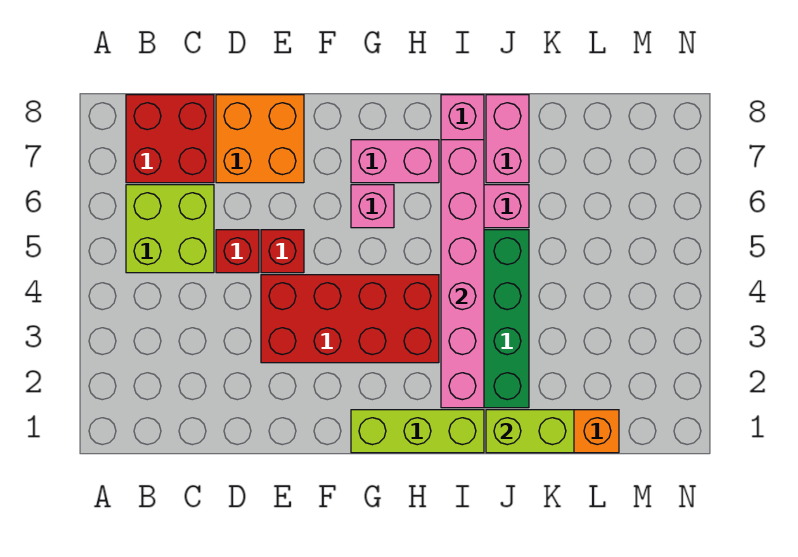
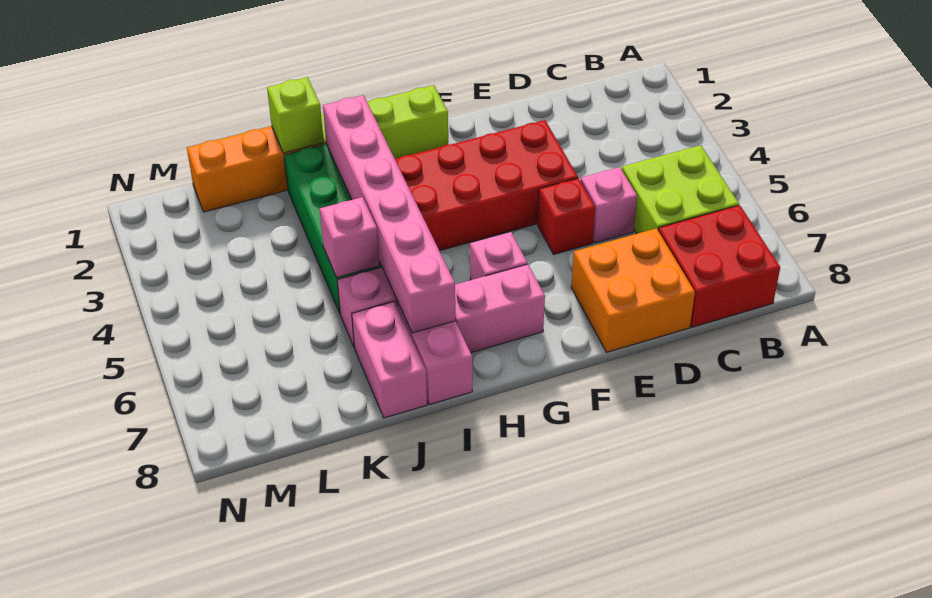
red 1x1 brick [216,230,259,273] -> pink 1x1 brick [580,167,637,243]
lime 1x2 brick [486,410,574,453] -> lime 1x1 brick [267,77,324,153]
none -> pink 1x1 brick [320,197,379,277]

